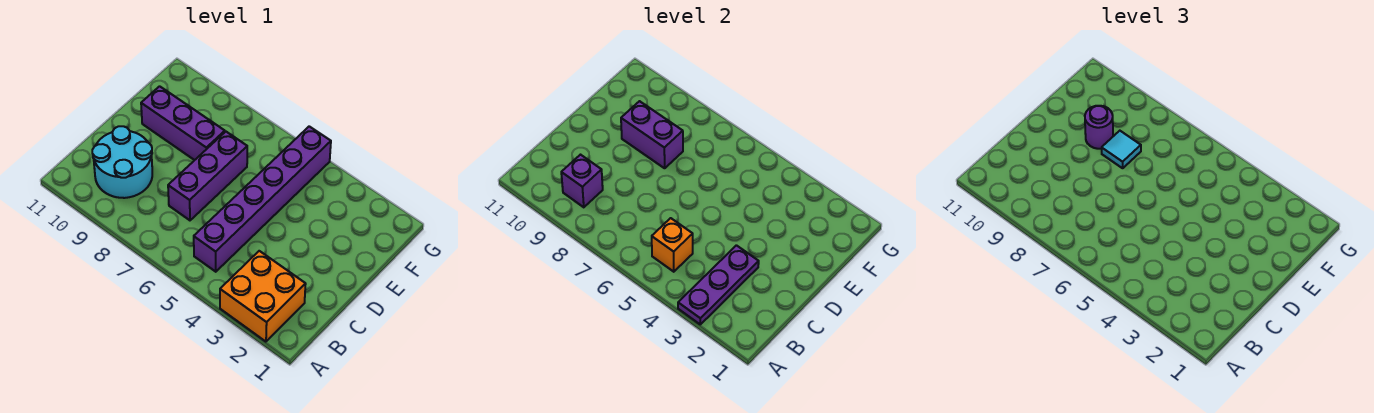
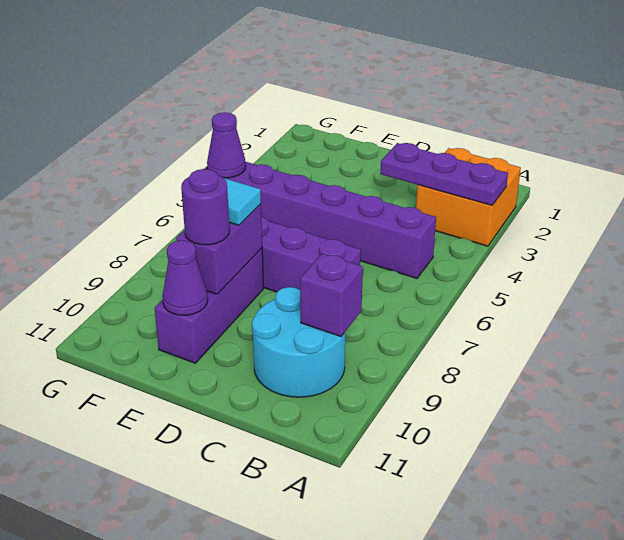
orange 1x1 brick [652,218,693,272] -> none
none -> purple 1x1 cone [162,240,208,315]
none -> purple 1x1 cone [207,112,246,178]

